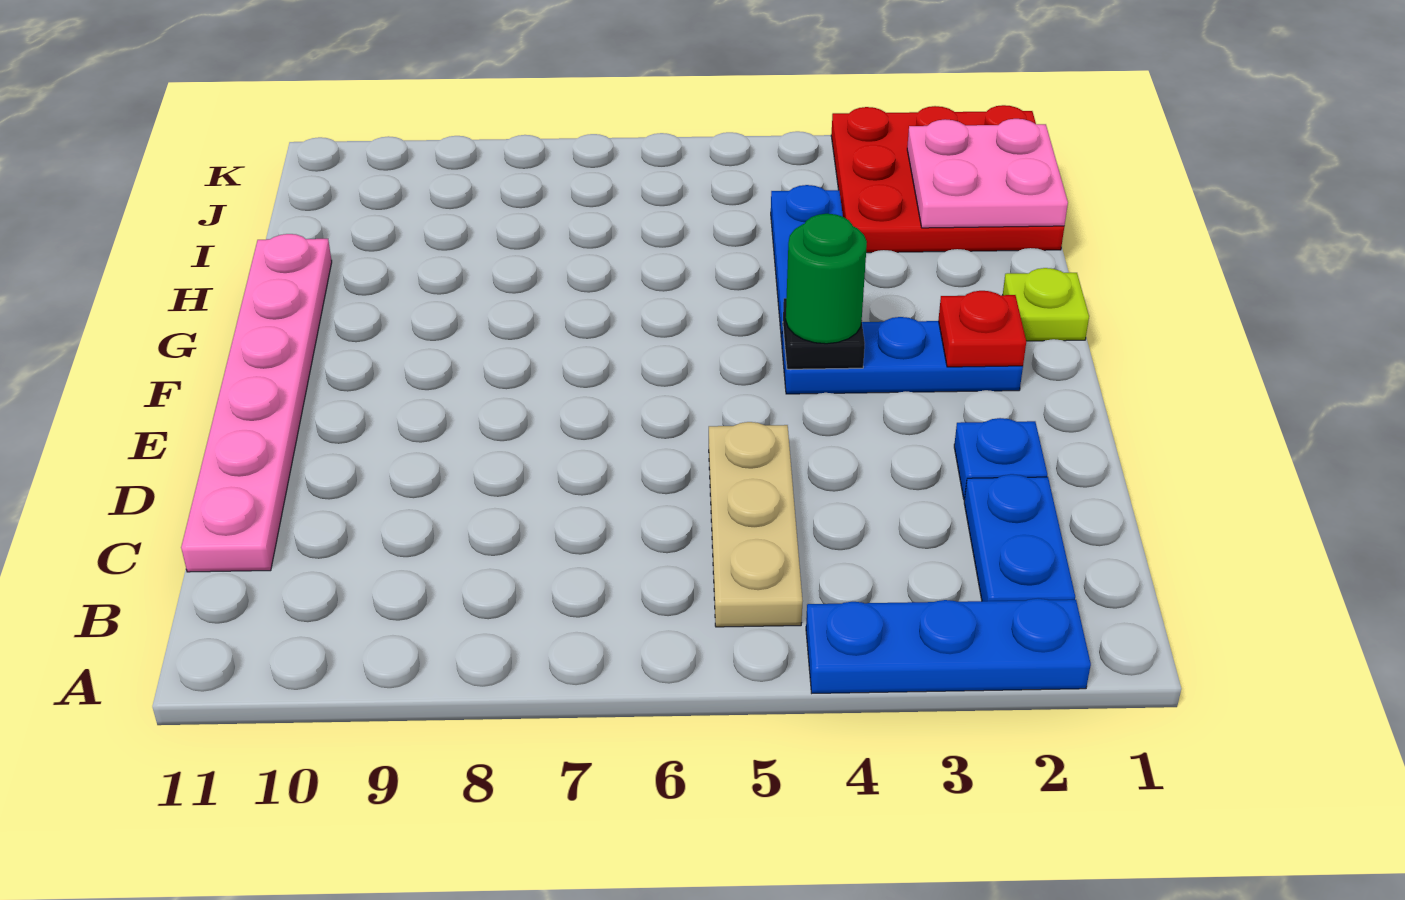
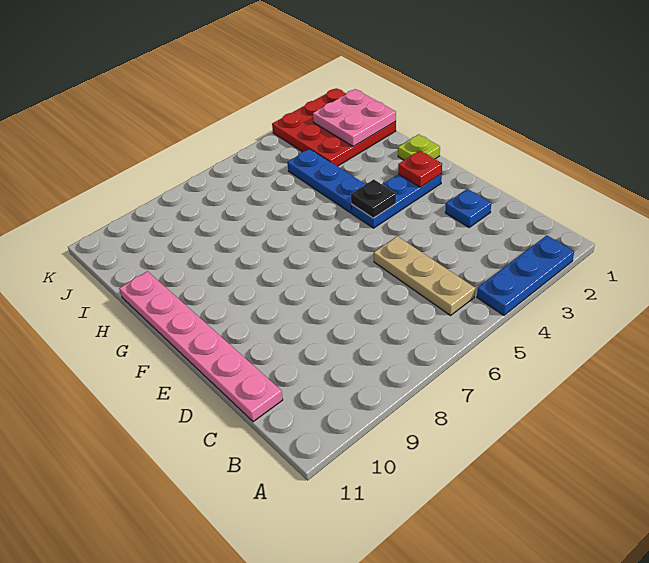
blue 1x2 plate [964,474,1075,601] -> none
green 1x1 round brick [786,214,867,344] -> none

